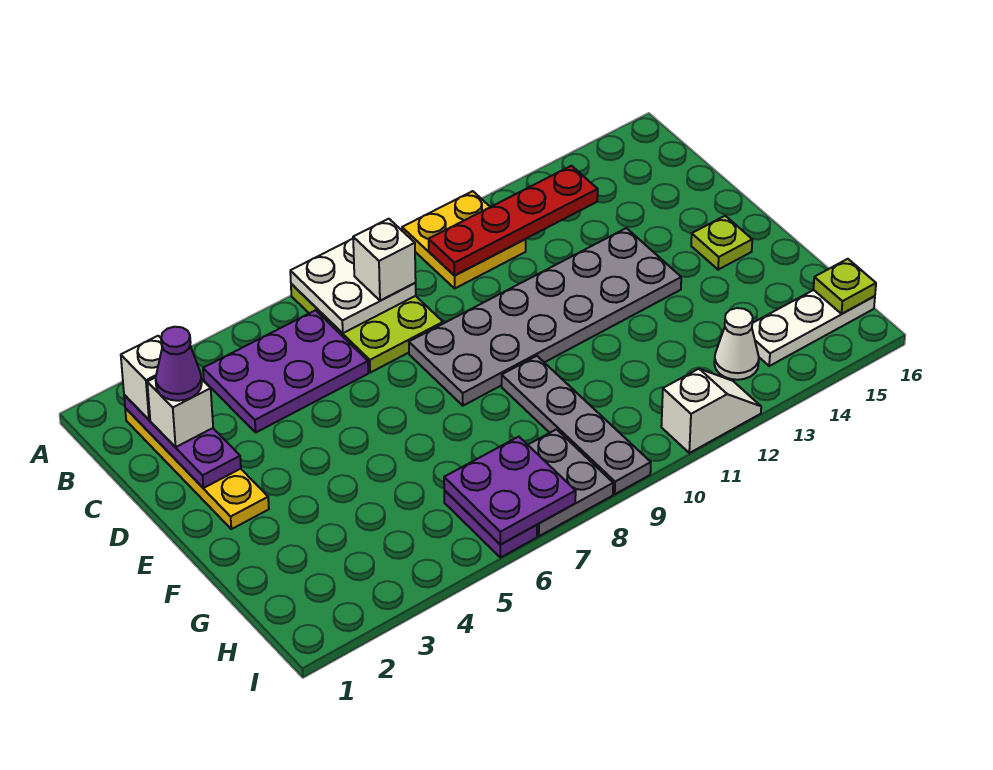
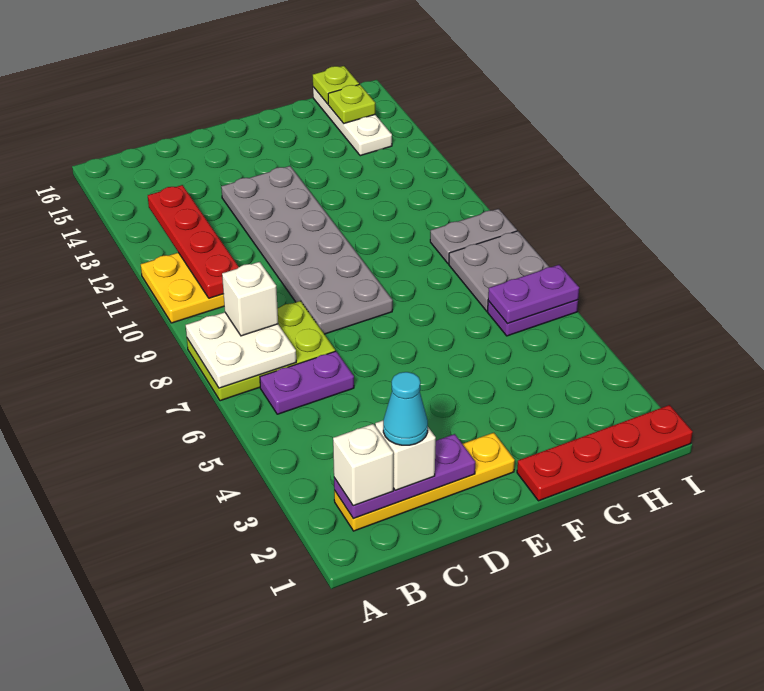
purple 2x3 plate [203,310,368,432] -> purple 1x2 plate [260,351,354,414]
purple 1x1 cone [156,327,202,401] -> cyan 1x1 cone [383,372,428,445]
lime 1x1 plate [691,216,752,270] -> lime 1x1 plate moved to [328,84,375,123]
none -> red 1x4 plate [517,405,693,501]
grey 1x4 plate [502,356,651,494] -> grey 1x2 plate [430,209,517,264]
purple 2x2 plate [444,437,576,544] -> purple 1x2 plate [488,265,579,324]
white 1x1 cone [714,308,759,380] -> none
white 1x2 slope [661,369,761,453] -> none

